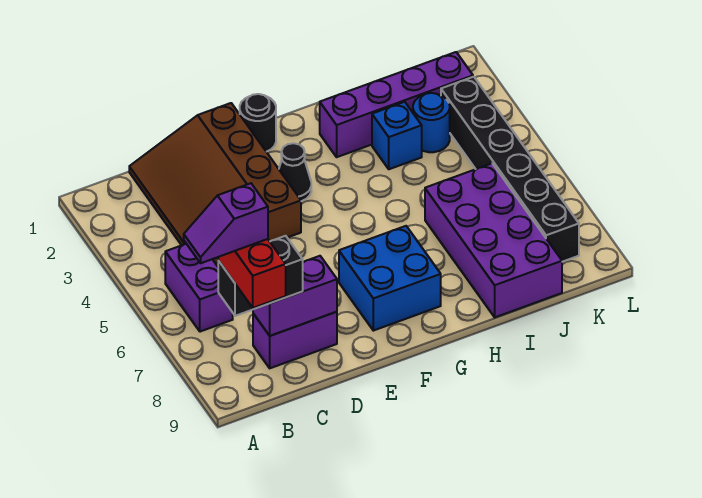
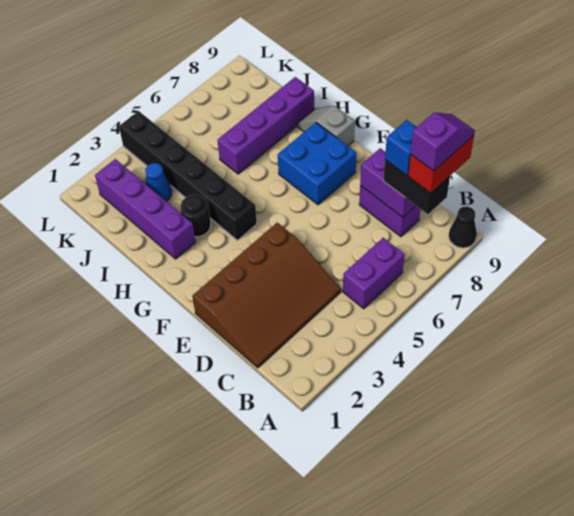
purple 1x2 slope [184,183,268,263] -> purple 1x2 slope turned to [411,113,475,171]
black 1x1 round brick [240,94,276,152] -> black 1x1 round brick moved to [180,195,211,237]
black 1x1 cone [279,143,311,201] -> black 1x1 cone moved to [449,206,477,248]
none -> grey 1x2 slope [297,106,355,146]
blue 1x1 brick [372,102,422,169] -> blue 1x1 brick moved to [385,120,417,176]
purple 2x4 brick [425,163,562,317] -> purple 1x4 brick [218,77,314,174]
blue 1x1 round brick [413,93,450,152] -> blue 1x1 cone [146,163,172,201]
black 1x6 brick [441,77,579,262] -> black 1x6 brick turned to [119,111,257,240]

